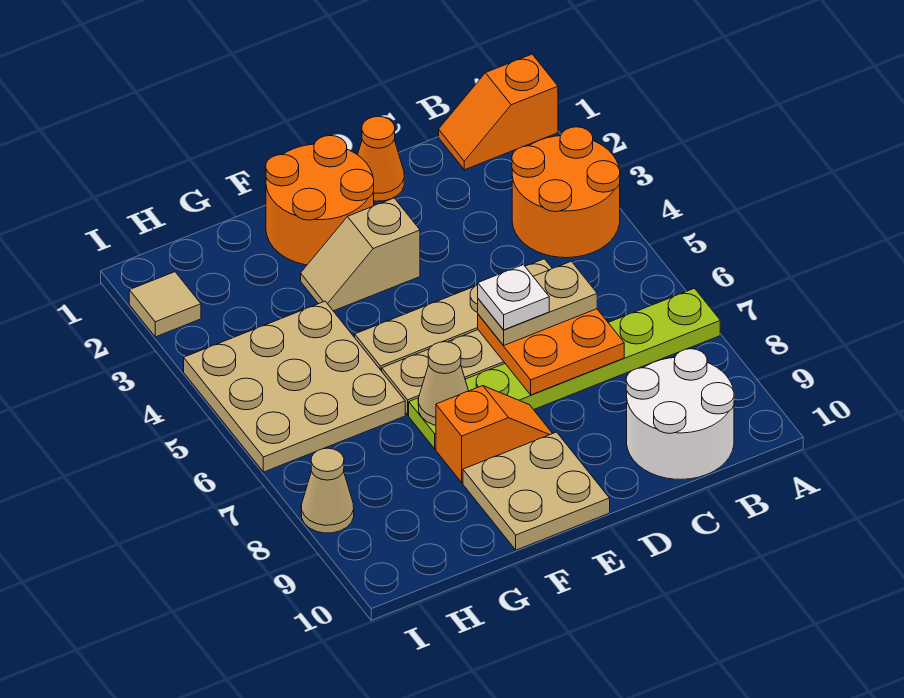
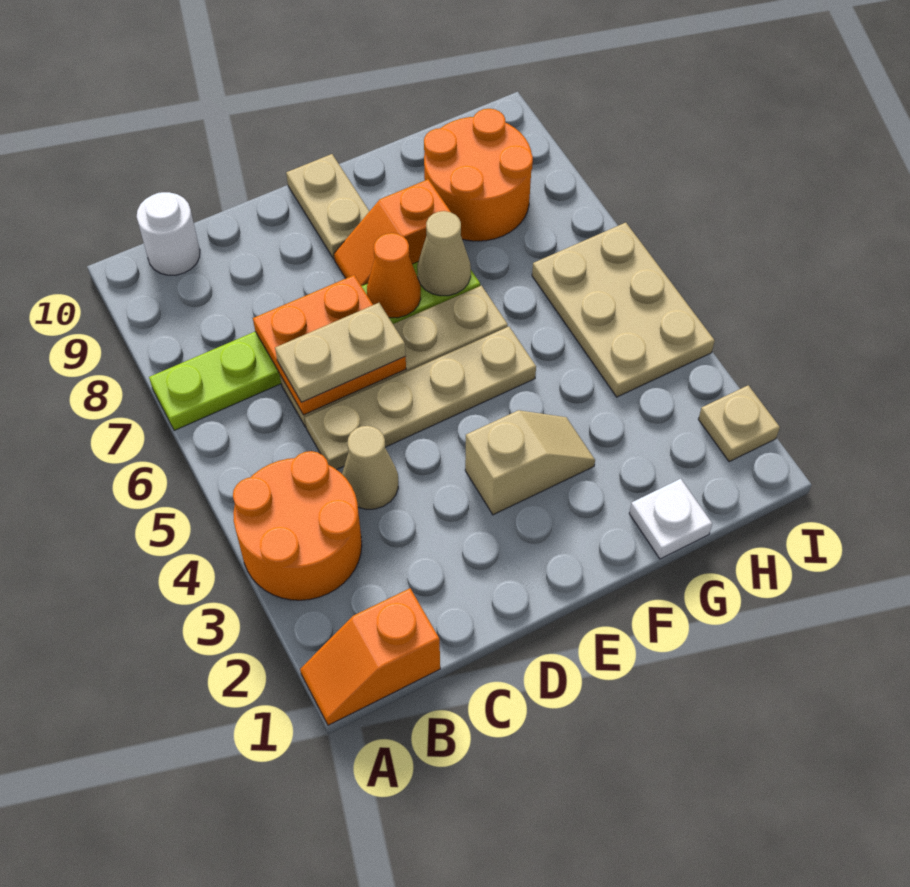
orange 1x2 slope [439,54,558,170] -> orange 1x2 slope turned to [300,588,440,725]
white 2x2 round brick [626,349,734,479] -> white 1x1 round brick [137,192,200,275]
orange 1x1 cone [358,116,404,201] -> orange 1x1 cone moved to [367,233,421,318]
white 1x1 plate [478,265,549,330] -> white 1x1 plate moved to [629,479,712,559]
orange 2x2 round brick [266,136,374,265] -> orange 2x2 round brick moved to [424,109,533,241]
tan 2x2 plate [463,432,610,550] -> tan 1x2 plate [286,154,369,259]
tan 3x3 plate [184,301,405,472] -> tan 2x3 plate [532,223,715,397]
tan 1x1 tile [129,272,201,337] -> tan 1x1 plate [698,385,780,462]
tan 1x1 cone [301,448,354,533] -> tan 1x1 cone moved to [342,426,398,509]

